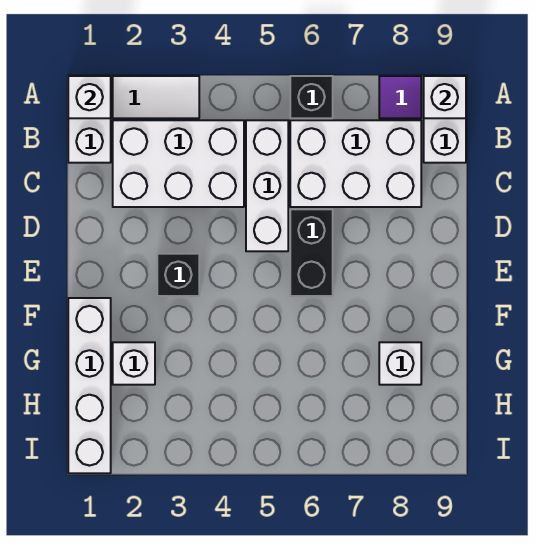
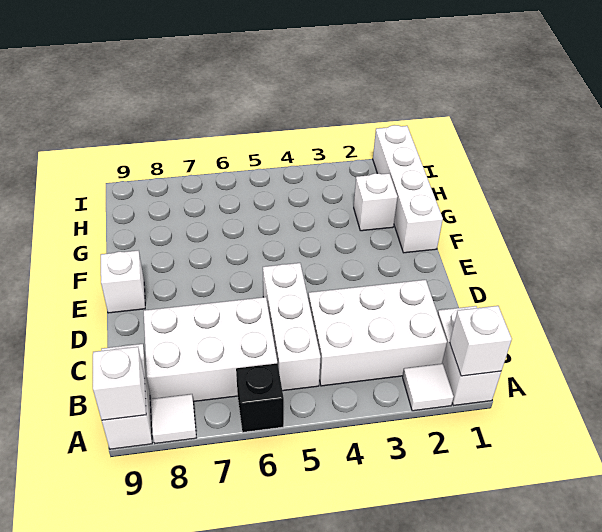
white 1x2 tile [113,76,199,118] -> white 1x1 tile [403,364,454,411]
purple 1x1 tile [379,76,421,118] -> white 1x1 tile [151,394,196,443]
black 1x2 brick [290,209,333,296] -> none
black 1x1 brick [157,254,199,296] -> none
white 1x1 brick [379,342,421,385] -> white 1x1 brick moved to [101,251,145,313]

